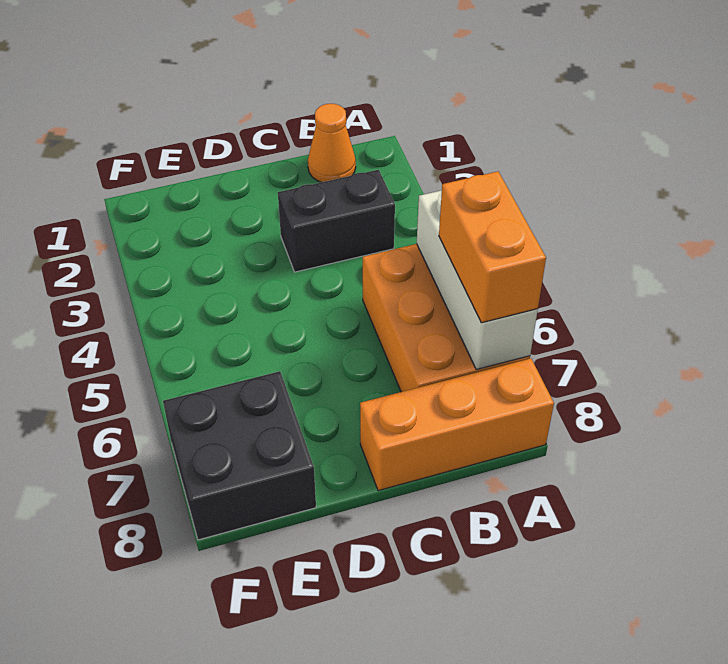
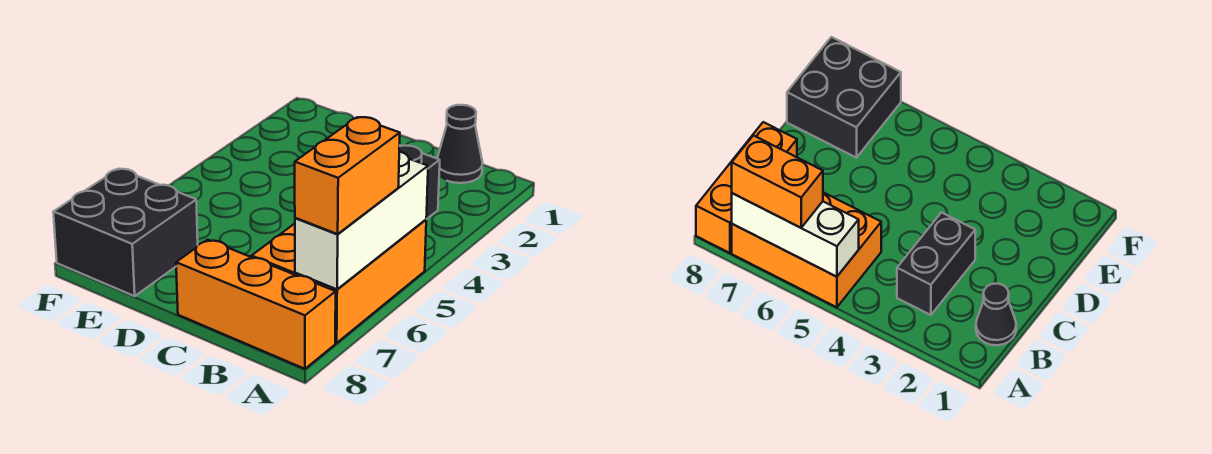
orange 1x1 cone [308,104,356,182] -> black 1x1 cone [437,105,483,183]

